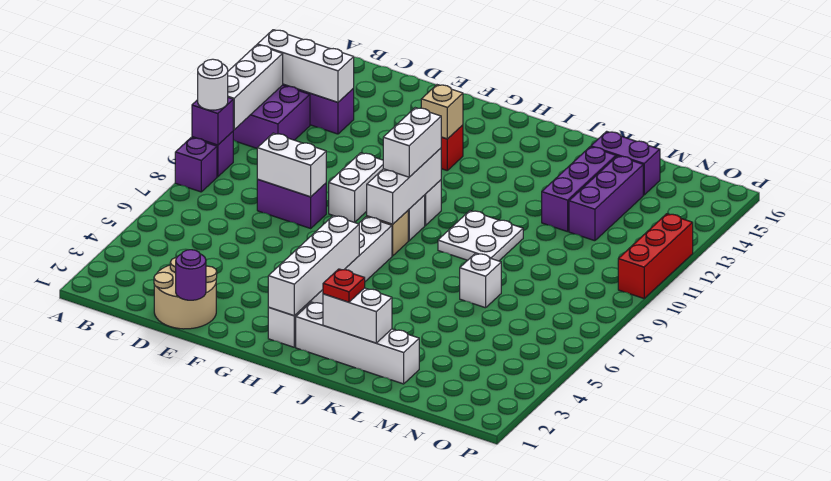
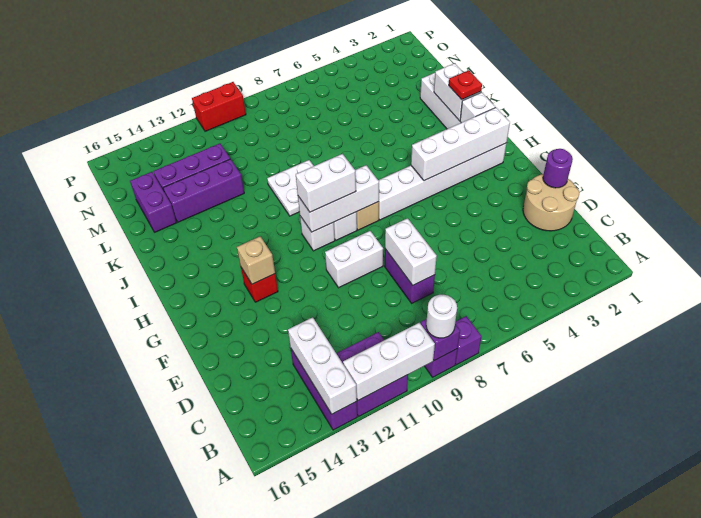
white 1x1 brick [460,253,501,308] -> white 1x1 brick moved to [460,92,495,123]
red 1x3 brick [618,214,693,298] -> red 1x2 brick [192,82,246,131]

